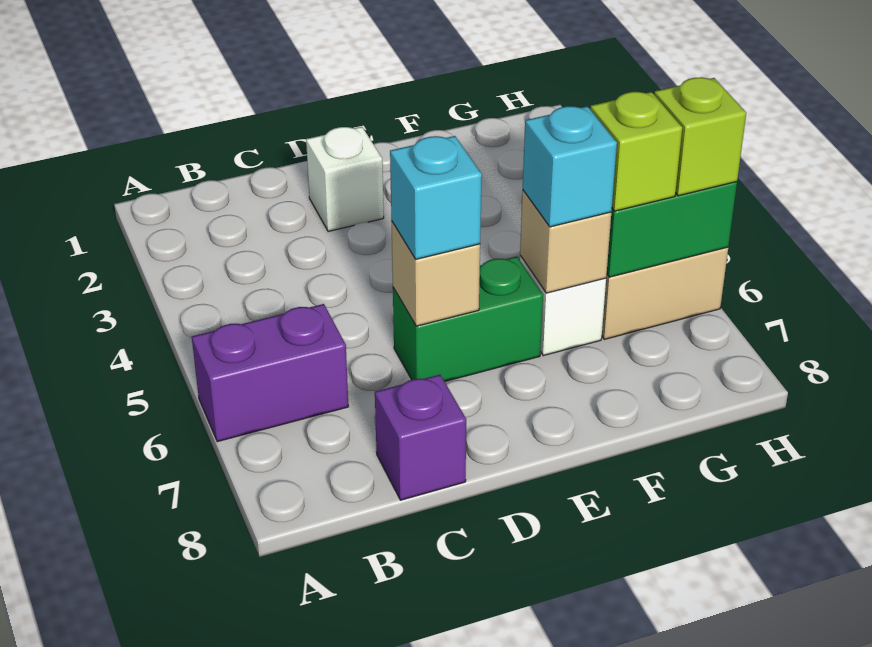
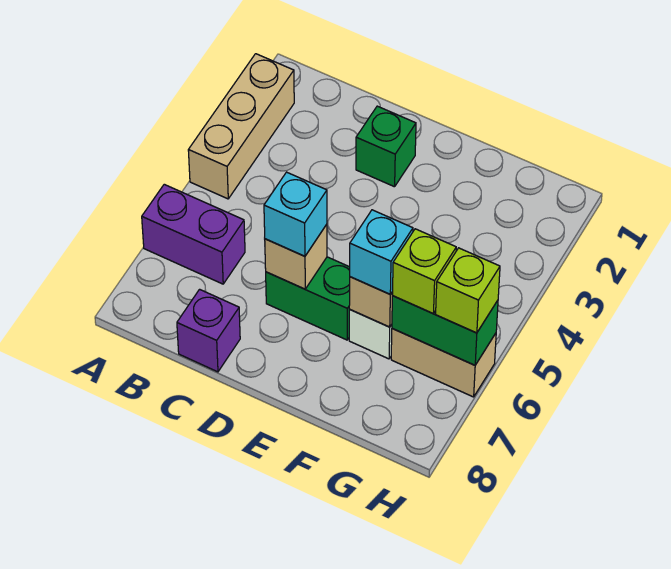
none -> tan 1x3 brick [188,54,294,199]
white 1x1 brick [306,127,384,232] -> green 1x1 brick [356,106,416,187]

